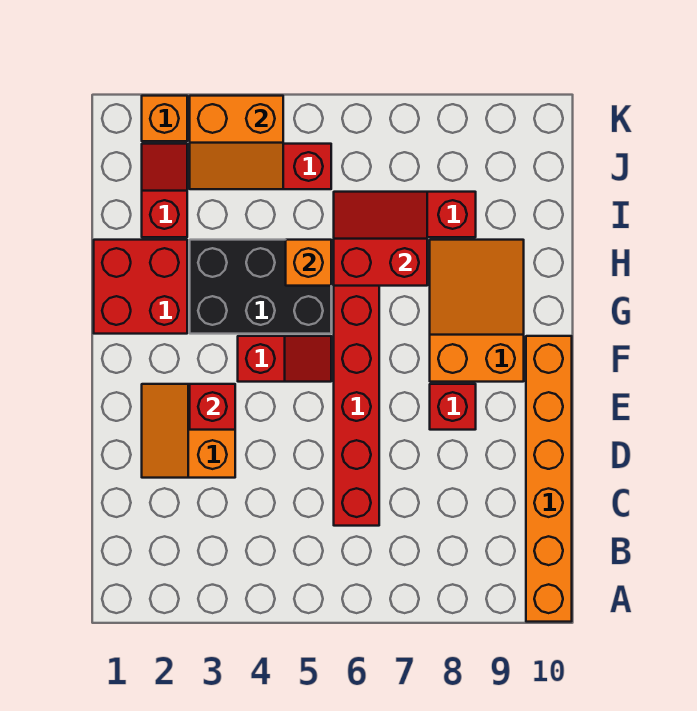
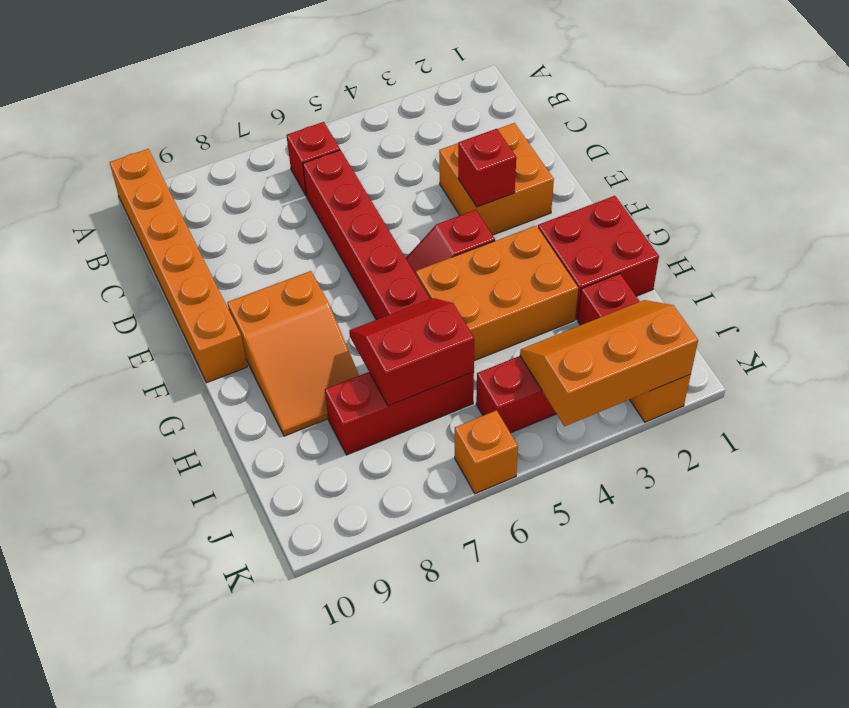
orange 2x2 slope [142,384,235,478] -> orange 2x2 brick [439,123,554,235]
red 1x1 brick [430,384,476,430] -> red 1x1 brick moved to [286,122,340,196]
black 2x3 brick [190,240,331,334] -> orange 2x3 brick [416,226,578,361]
orange 1x1 brick [286,240,331,286] -> orange 1x1 brick moved to [455,410,518,494]
red 2x2 slope [334,192,427,286] -> red 2x2 slope turned to [349,298,474,406]
orange 2x2 slope [190,96,283,189] -> orange 2x3 slope [520,300,698,426]

